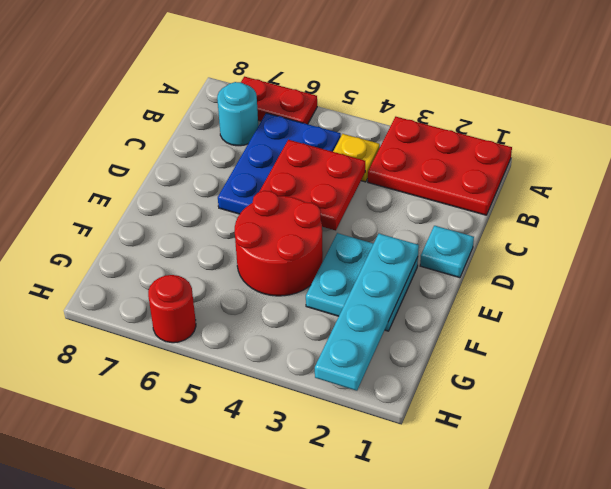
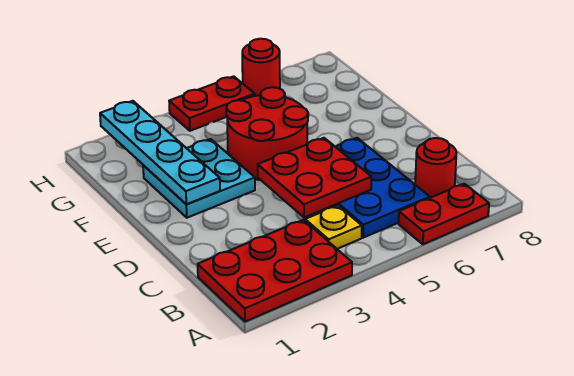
cyan 1x1 round brick [217,82,258,146] -> red 1x1 round brick [415,138,456,198]
cyan 1x1 plate [420,226,474,278] -> none
none -> red 1x2 plate [169,76,255,131]

